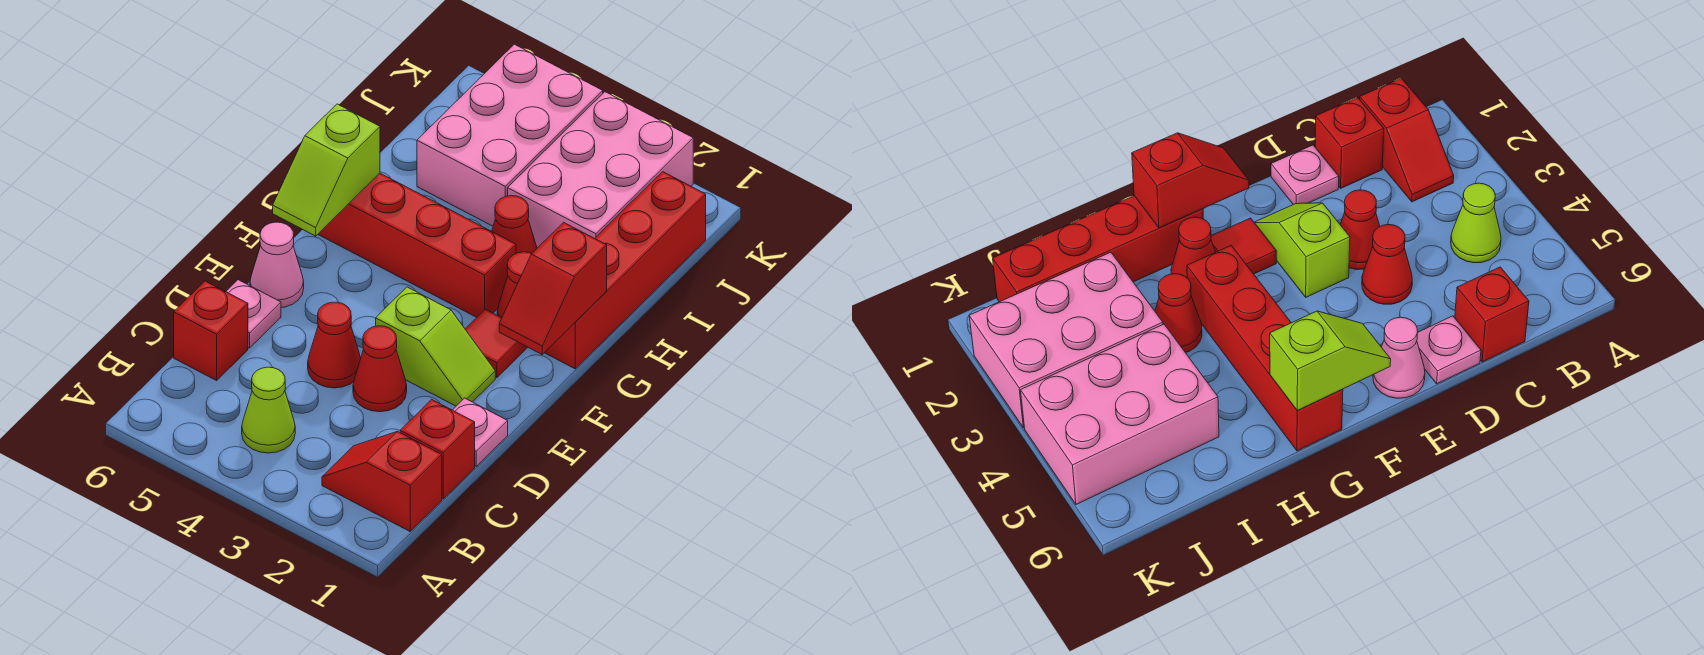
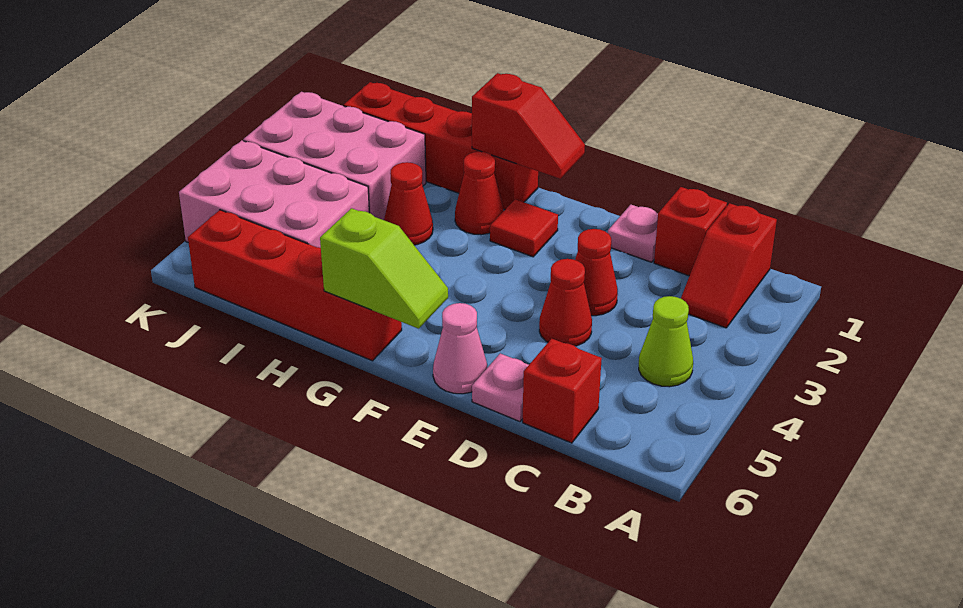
lime 1x2 slope [376,287,495,406] -> none
red 1x4 brick [318,173,516,317] -> red 1x4 brick turned to [188,210,402,361]

